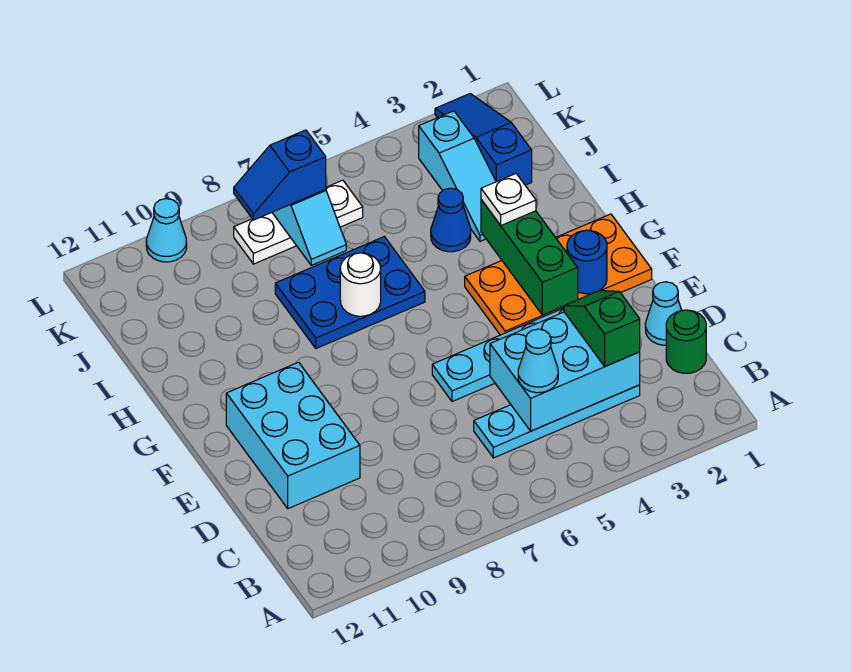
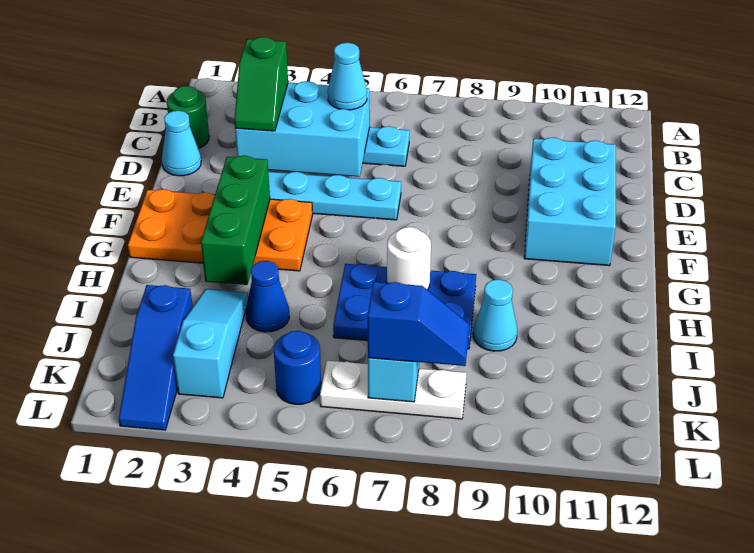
blue 1x1 round brick [567,230,607,294] -> blue 1x1 round brick moved to [274,331,321,404]
white 1x1 plate [481,174,536,225] -> none
cyan 1x1 cone [146,199,187,262] -> cyan 1x1 cone moved to [473,279,517,351]

